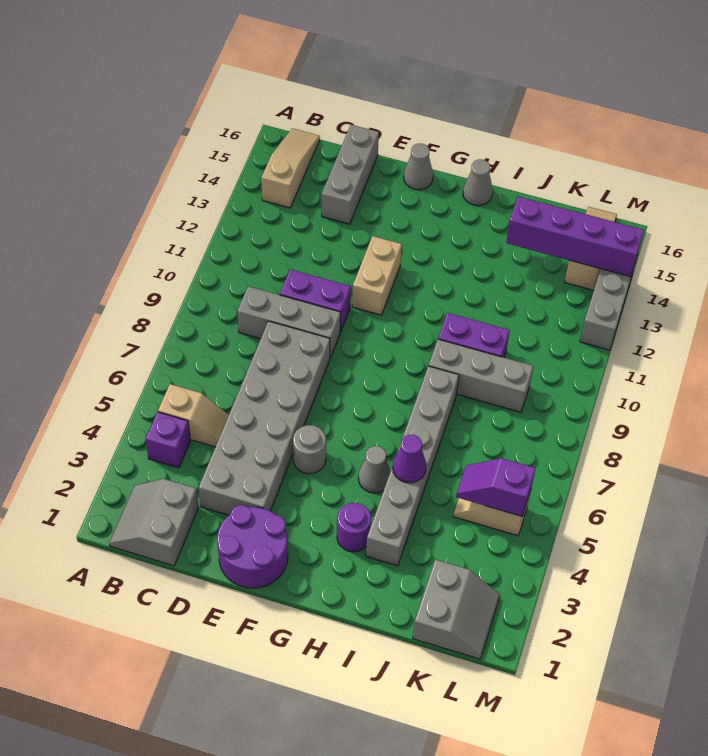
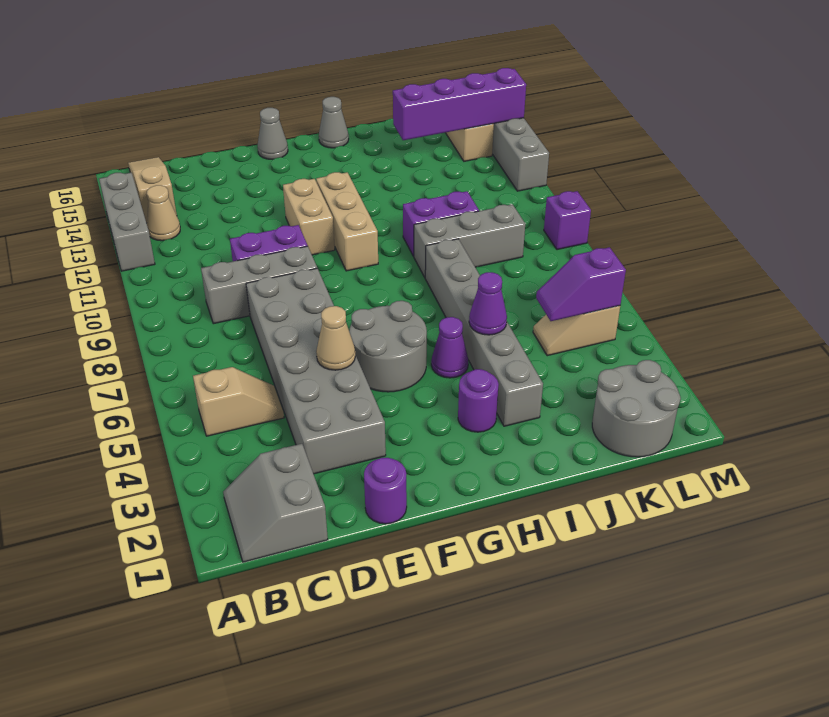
purple 1x1 brick [145,412,190,468] -> purple 1x1 brick moved to [544,191,591,250]
none -> tan 1x1 cone [147,185,180,241]
grey 1x3 brick [322,125,379,224] -> grey 1x3 brick moved to [99,173,155,271]
purple 2x2 round brick [217,505,288,588] -> purple 1x1 round brick [364,458,407,524]
none -> tan 1x1 cone [316,306,355,370]
grey 1x1 round brick [293,425,326,474] -> grey 2x2 round brick [349,301,427,392]
none -> tan 1x3 brick [316,172,378,271]
grey 1x1 cone [358,446,390,493] -> purple 1x1 cone [431,317,468,378]
grey 2x2 slope [413,560,500,659] -> grey 2x2 round brick [592,360,681,457]

